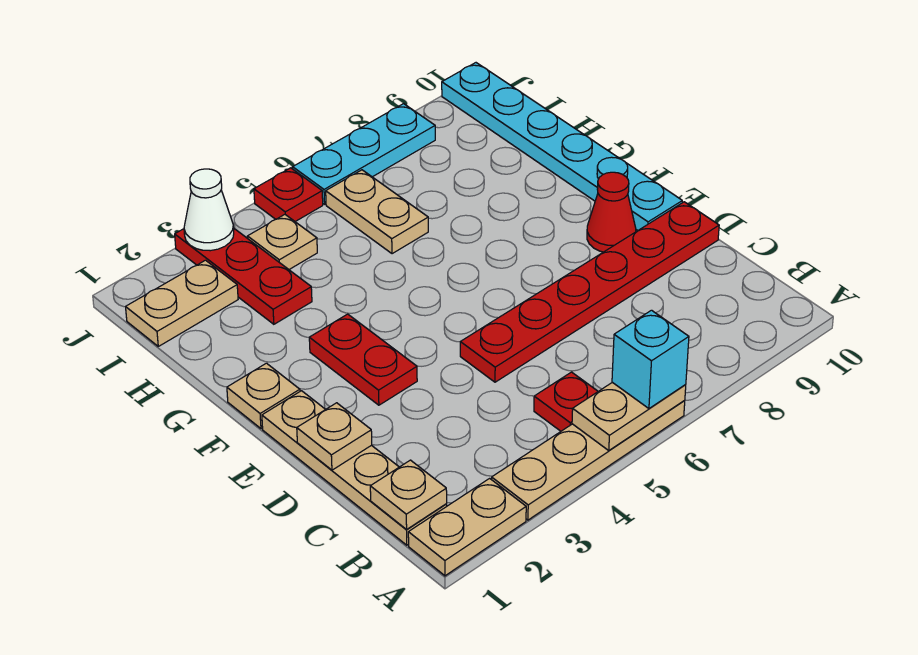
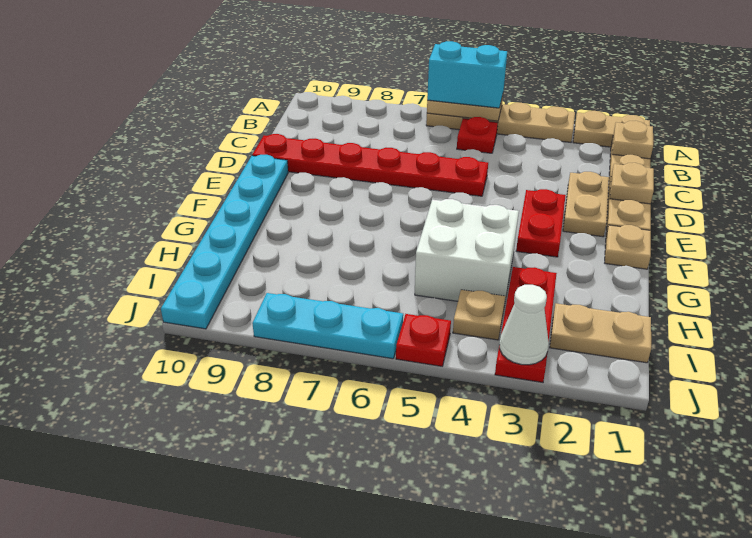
cyan 1x1 brick [612,310,689,408] -> cyan 1x2 brick [427,41,507,108]
red 1x1 cone [587,172,636,252] -> none
none -> white 2x2 brick [415,199,519,301]
tan 1x2 plate [326,170,428,254] -> tan 1x2 plate moved to [563,172,609,237]

